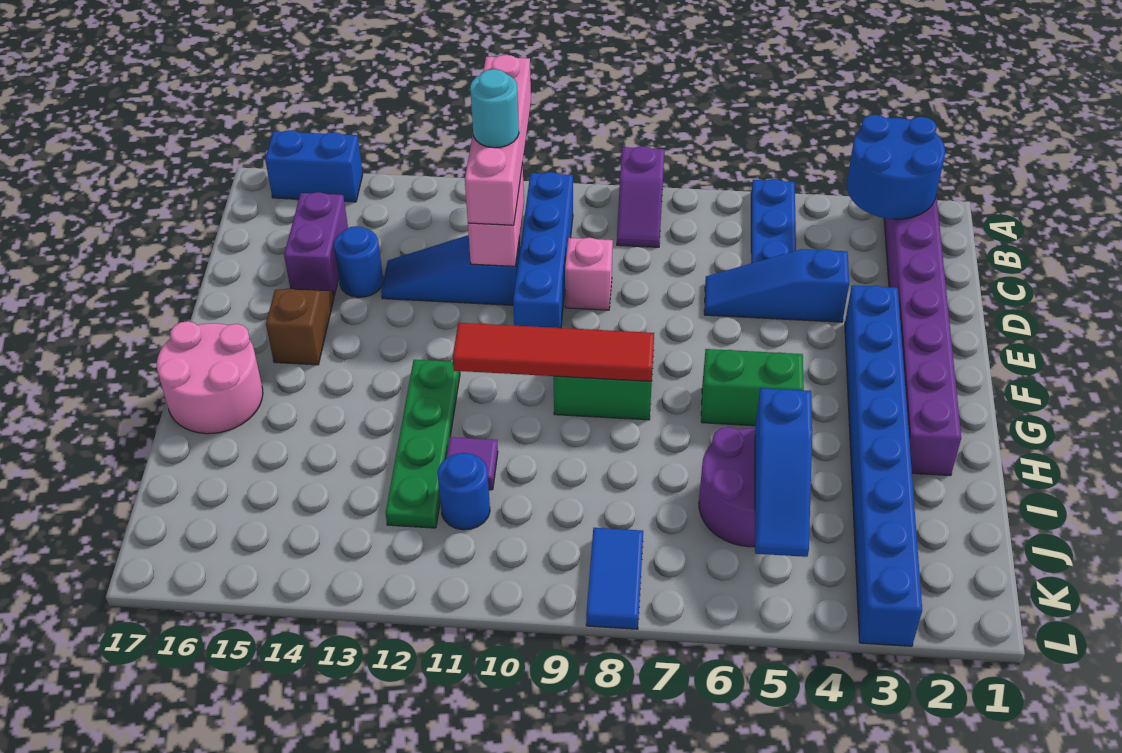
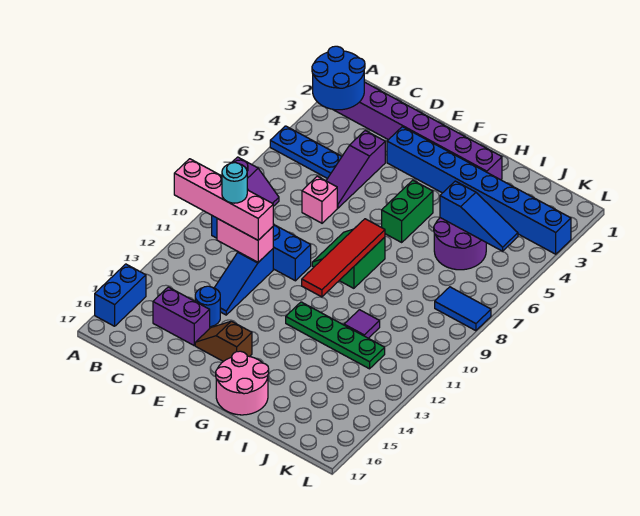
blue 1x3 slope [704,249,849,322] -> purple 1x3 slope [326,131,385,208]
pink 1x1 brick [565,238,613,310] -> pink 1x1 brick moved to [302,176,337,223]
blue 1x1 round brick [438,453,490,530] -> none

